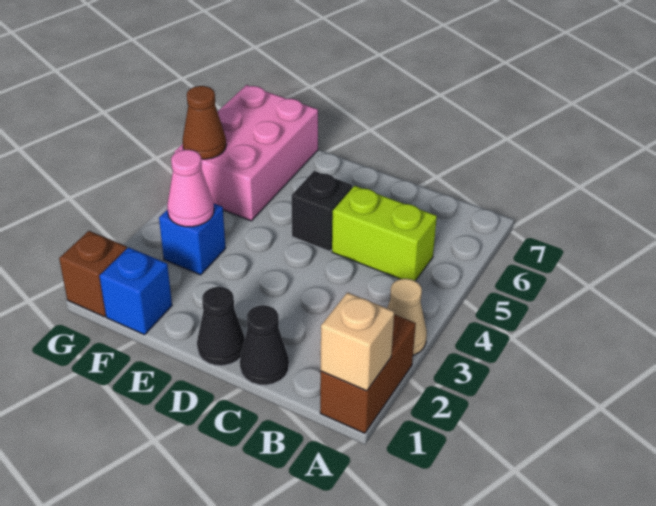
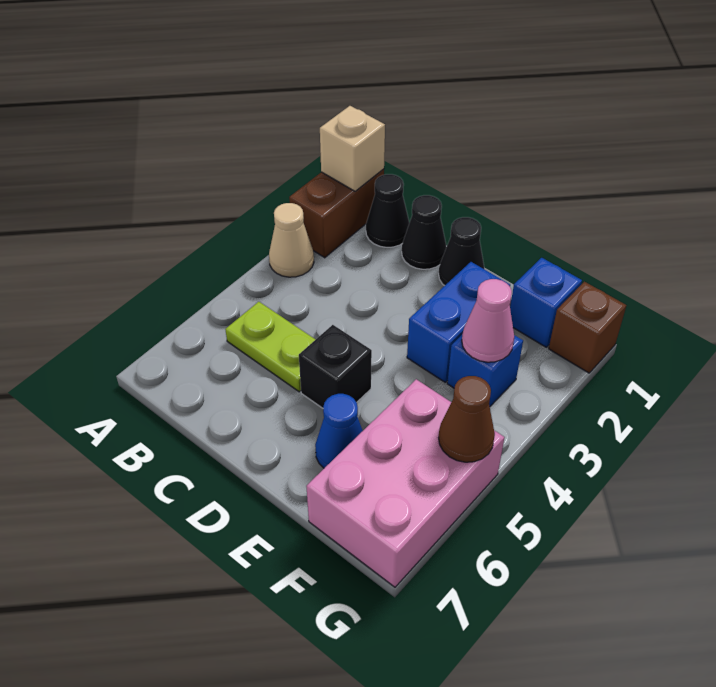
none -> black 1x1 cone [366,174,409,247]
lime 1x2 brick [332,186,437,281] -> lime 1x2 plate [225,302,316,392]
none -> blue 1x2 brick [407,262,510,382]
none -> blue 1x1 cone [315,394,363,468]

